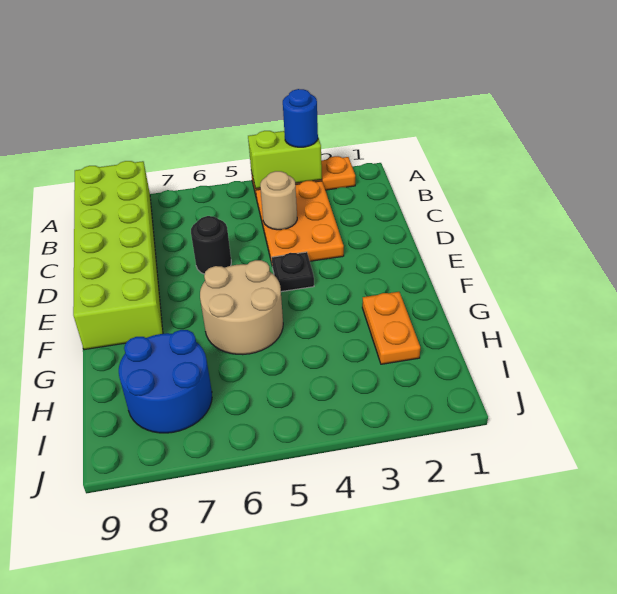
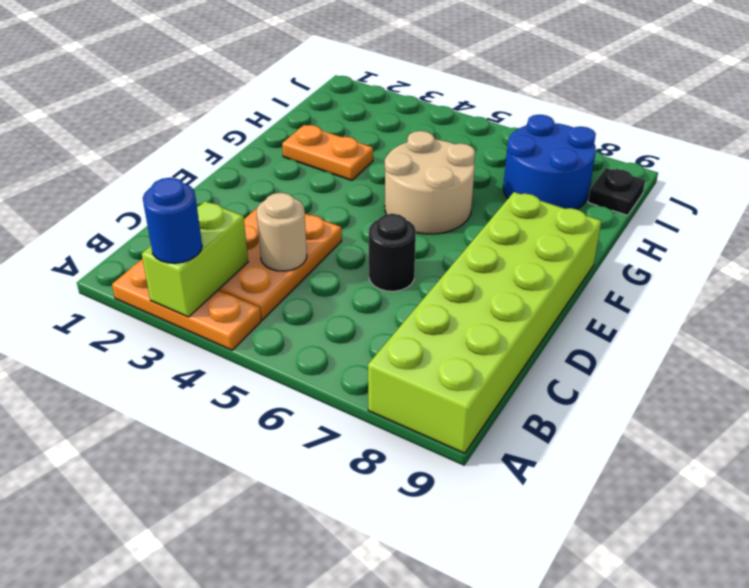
lime 1x2 brick [248,131,322,189] -> lime 1x2 brick turned to [142,201,248,317]
black 1x1 plate [272,252,314,292] -> black 1x1 plate moved to [588,168,645,215]
orange 1x2 plate [362,292,420,364] -> orange 1x2 plate turned to [282,125,373,180]

